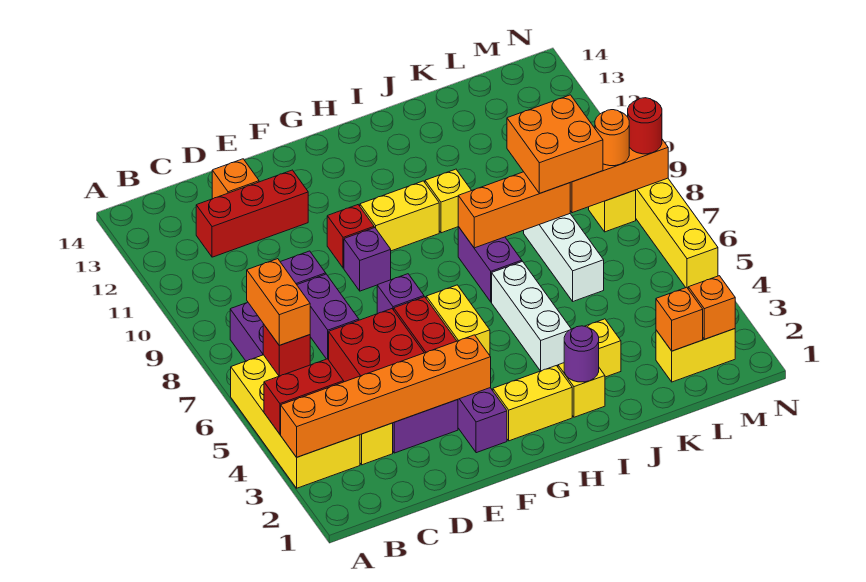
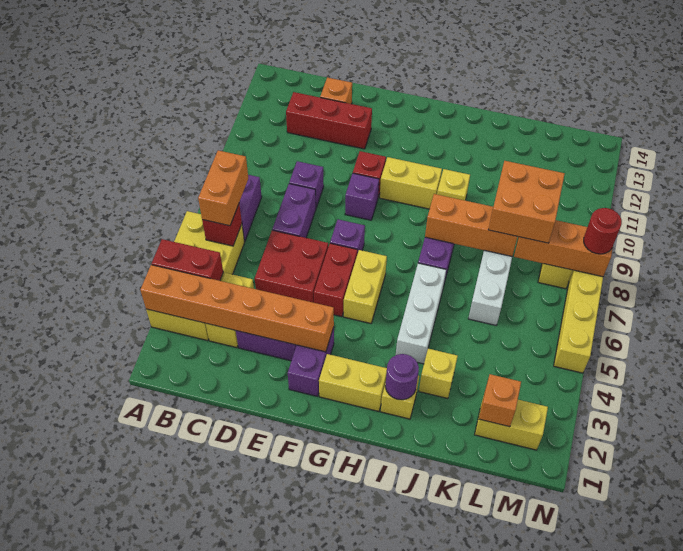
orange 1x1 brick [688,276,735,339] -> none
orange 1x1 round brick [595,110,629,166] -> none

